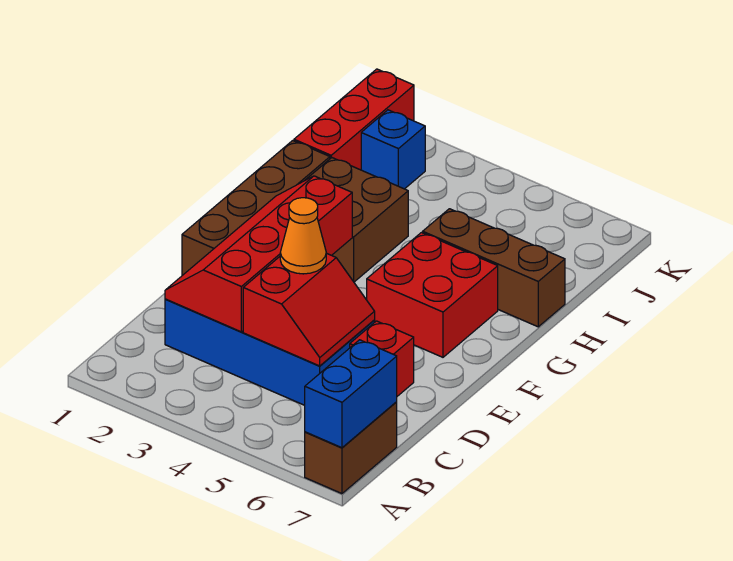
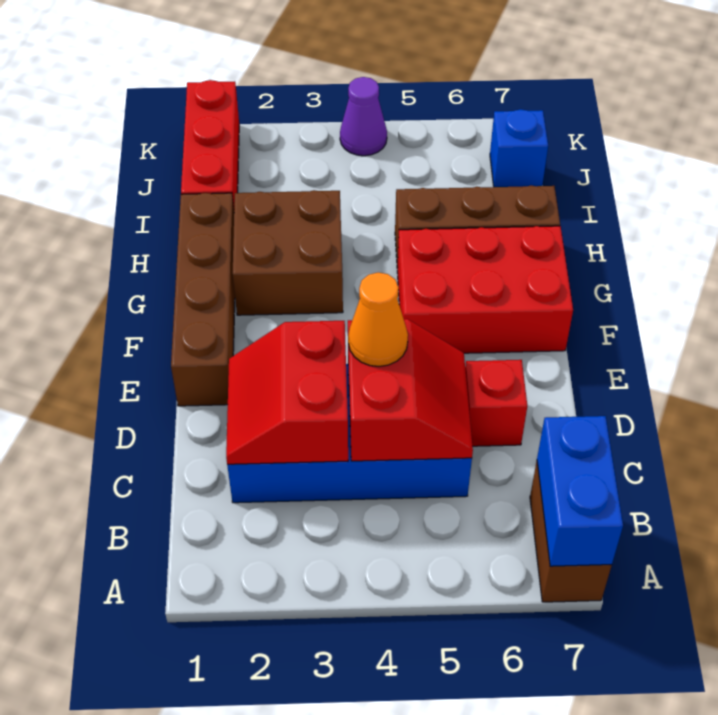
red 2x4 slope [165,176,352,332] -> red 2x2 slope [226,321,348,464]
red 2x2 brick [367,233,498,357] -> red 2x3 brick [397,226,573,353]
blue 1x1 brick [361,110,425,189] -> blue 1x1 brick moved to [490,109,548,187]
none -> purple 1x1 cone [340,77,387,156]

